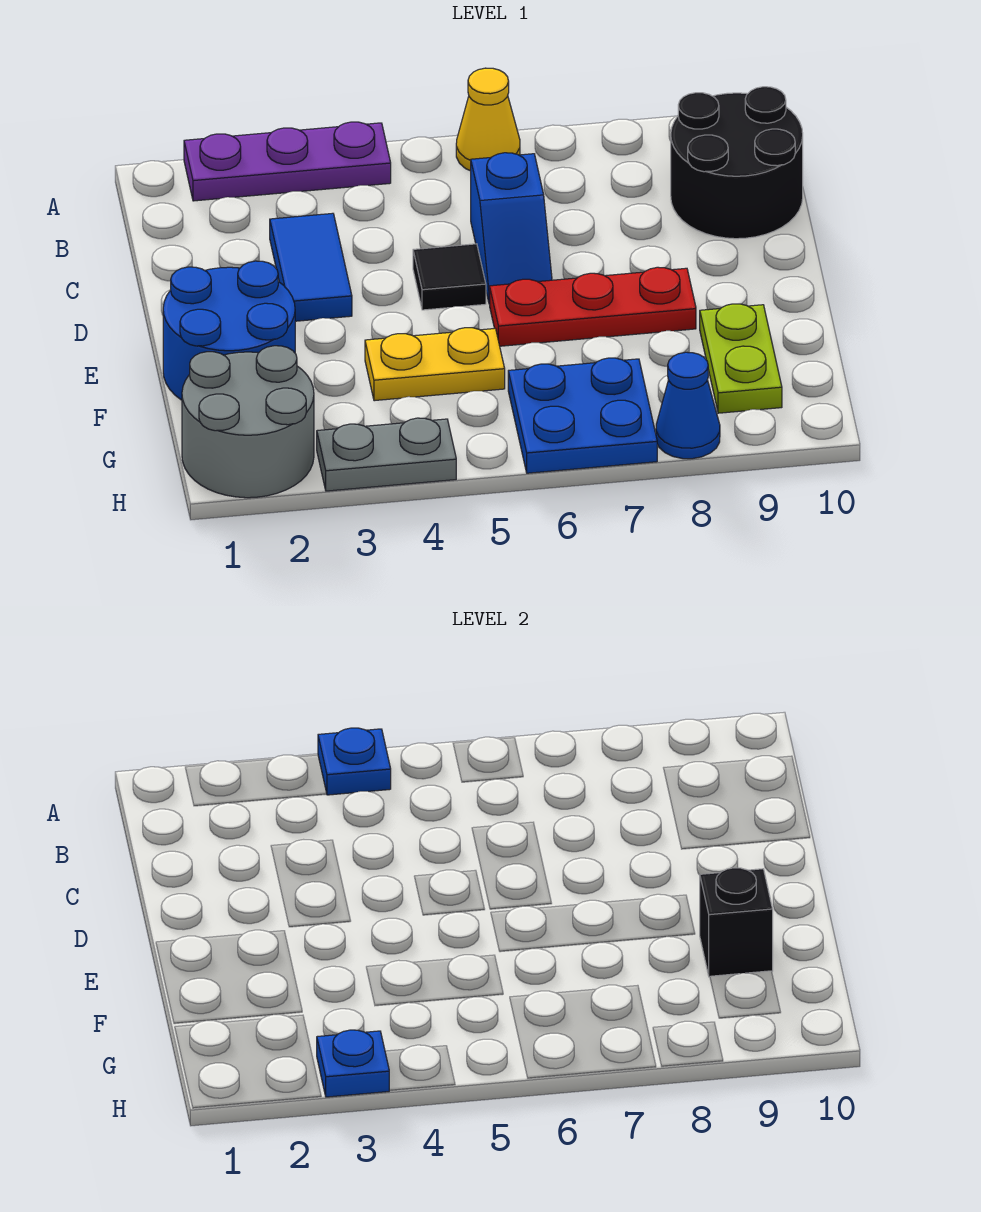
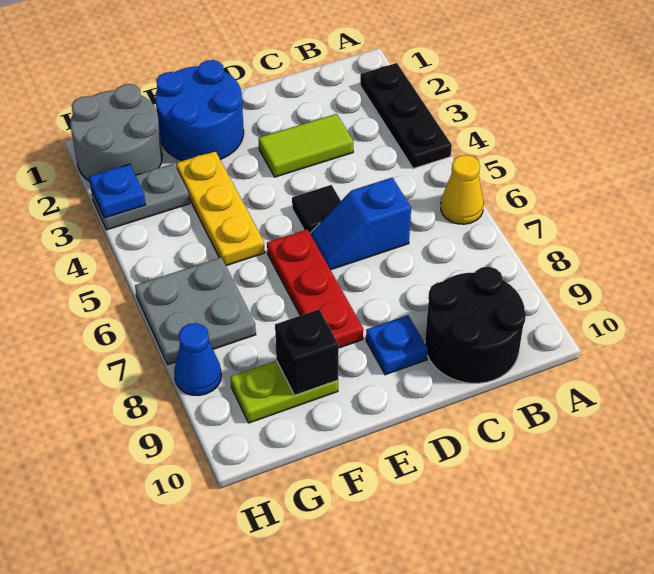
purple 1x3 plate [184,122,391,201] -> black 1x3 plate [360,63,452,169]
blue 1x1 plate [318,728,391,795] -> blue 1x1 plate moved to [366,315,428,375]
blue 1x2 tile [270,213,352,321] -> lime 1x2 tile [258,114,353,177]
yellow 1x2 plate [365,328,505,401] -> yellow 1x3 plate [176,151,265,266]
blue 2x2 plate [508,358,657,473] -> grey 2x2 plate [135,258,256,365]
grey 1x2 plate [317,418,456,491] -> grey 1x2 plate turned to [91,164,190,230]

